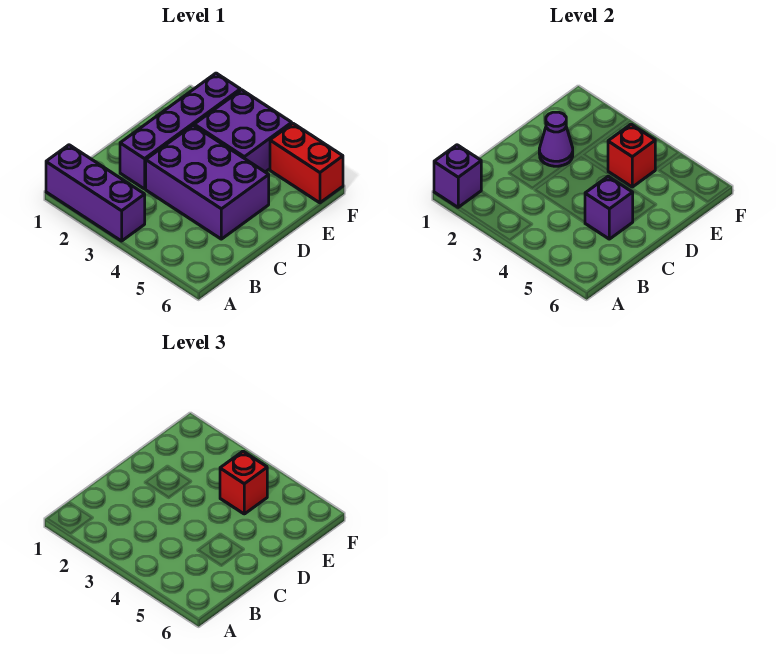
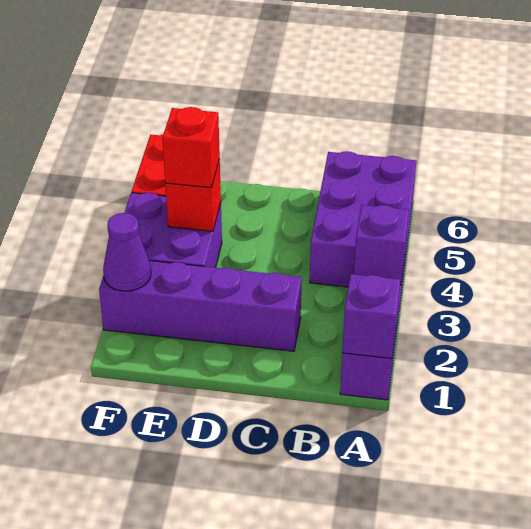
purple 2x3 brick [146,125,269,239] -> purple 2x3 brick moved to [310,151,416,287]
purple 1x1 brick [585,176,633,239] -> purple 1x1 brick moved to [354,205,409,285]
purple 1x1 cone [539,112,573,166] -> purple 1x1 cone moved to [103,213,151,291]

